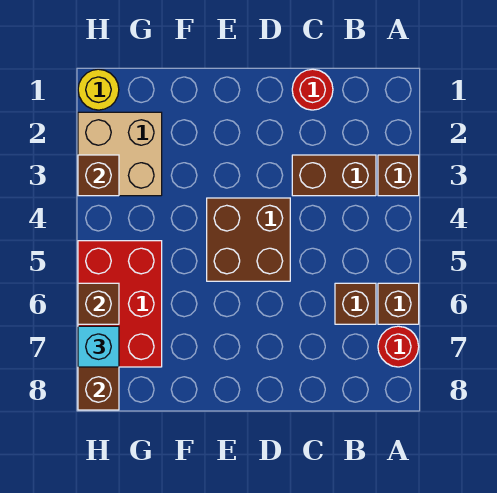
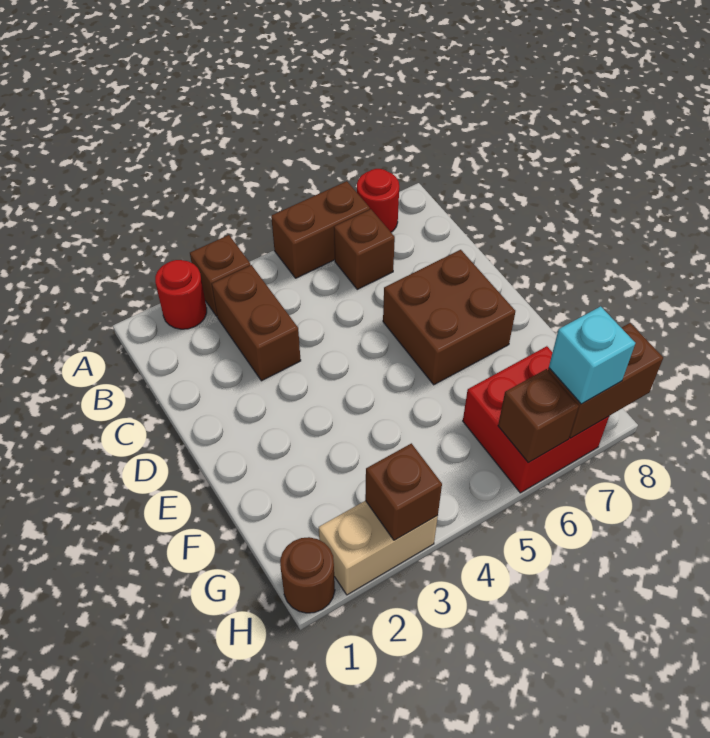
brown 1x1 brick [378,283,419,324] -> brown 1x2 brick [271,181,370,278]
red 1x1 round brick [292,69,333,110] -> red 1x1 round brick moved to [155,260,207,329]
brown 2x2 brick [207,198,290,281] -> brown 2x2 brick moved to [383,250,515,385]
tan 2x2 brick [78,112,162,196] -> tan 1x2 brick [319,501,438,595]
red 2x3 brick [78,241,162,367] -> red 2x2 brick [463,346,609,493]
yellow 1x1 round brick [78,69,119,110] -> brown 1x1 round brick [280,537,335,613]

